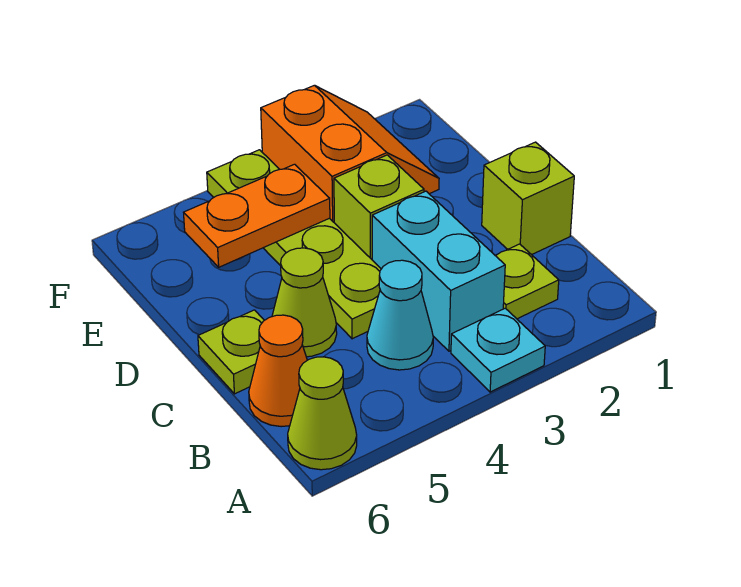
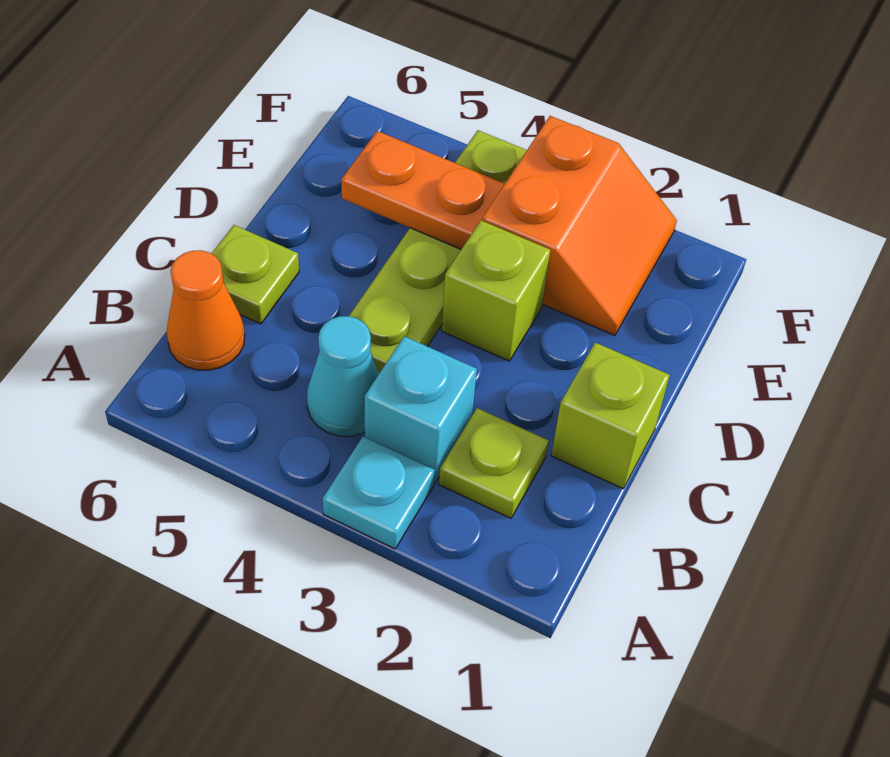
lime 1x1 cone [288,357,357,470] -> none
cyan 1x2 brick [372,191,505,351] -> cyan 1x1 brick [365,336,477,483]
lime 1x1 cone [272,248,337,357] -> none

